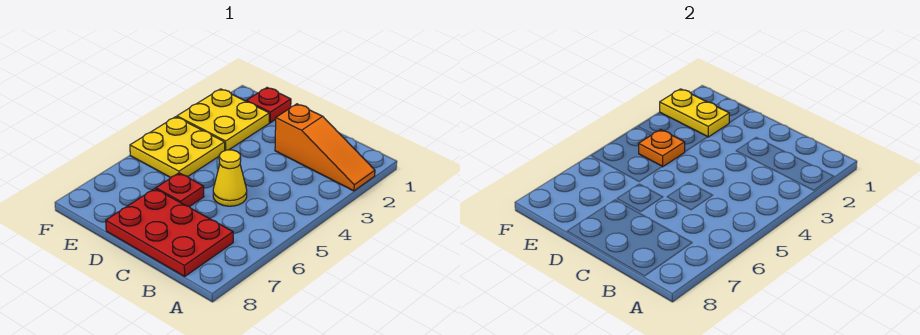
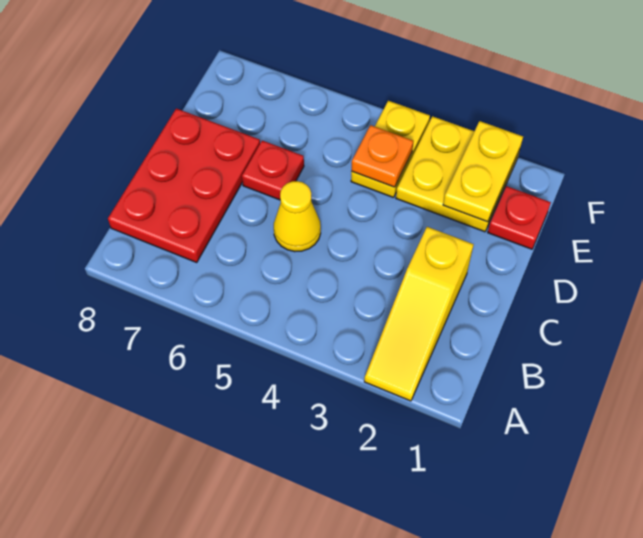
orange 1x3 slope [275,104,375,191] -> yellow 1x3 slope [364,227,474,401]
yellow 2x2 plate [130,117,225,178] -> yellow 1x2 plate [351,101,430,198]

